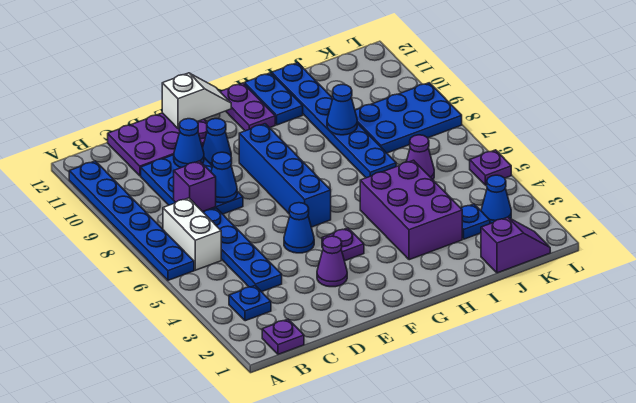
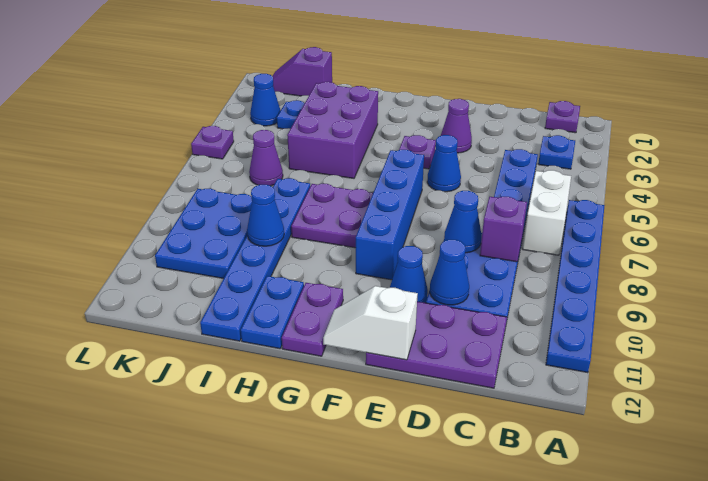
none -> purple 2x2 plate [291,184,373,248]
blue 2x3 plate [355,83,462,153] -> blue 2x3 plate turned to [155,189,252,279]

